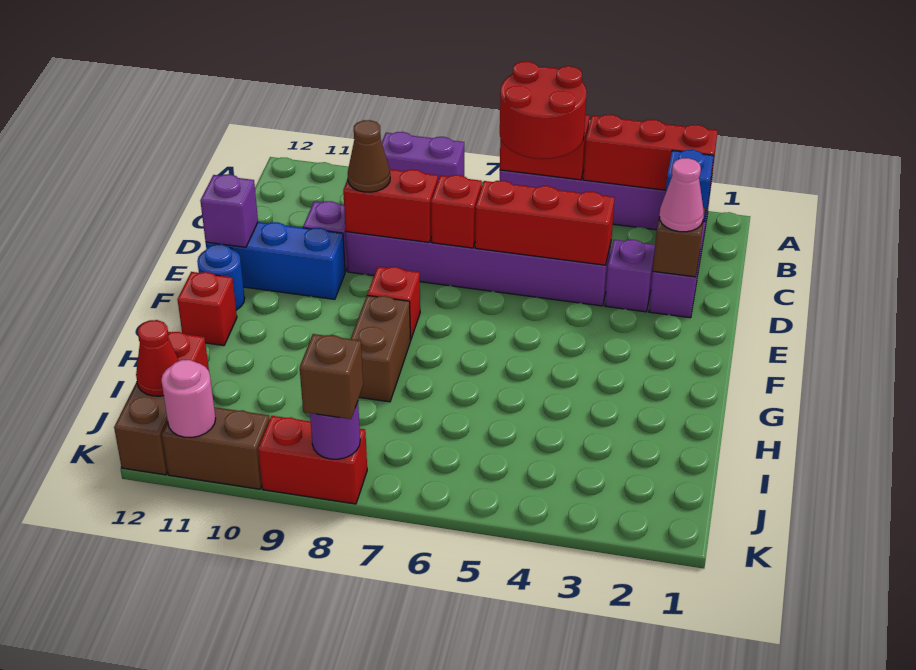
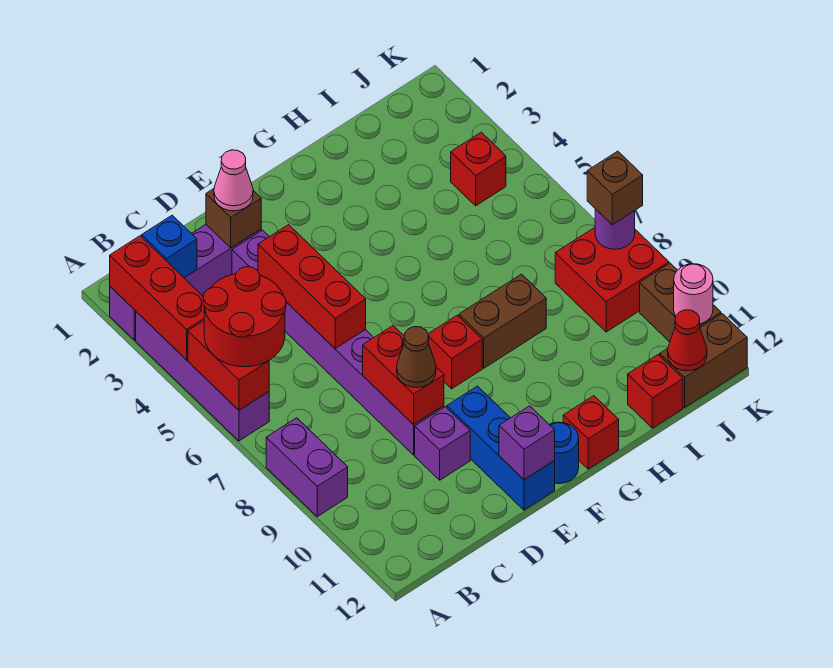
red 1x1 brick [431,175,482,248] -> red 1x1 brick moved to [451,132,506,206]
red 1x2 brick [258,416,367,504] -> red 2x2 brick [555,227,669,332]

